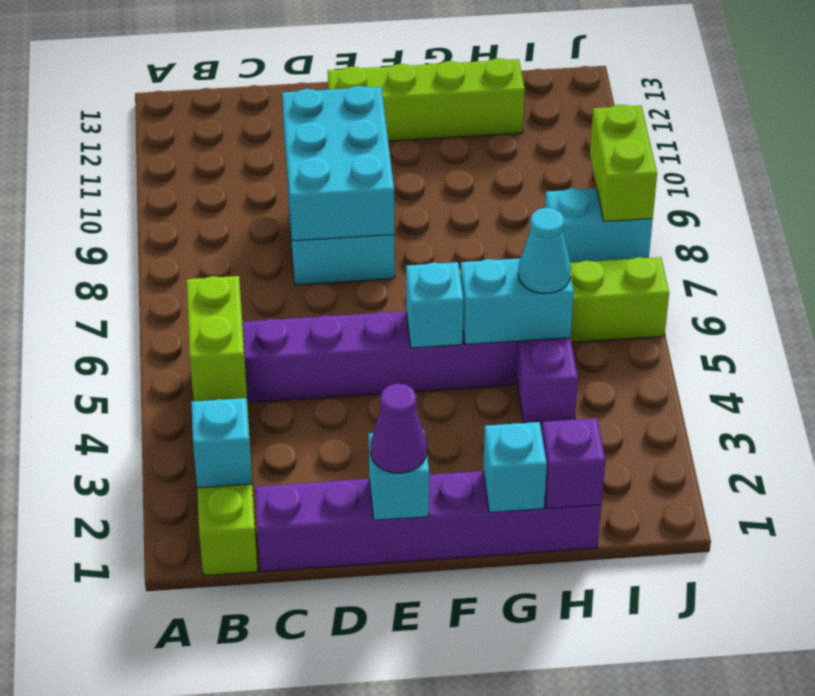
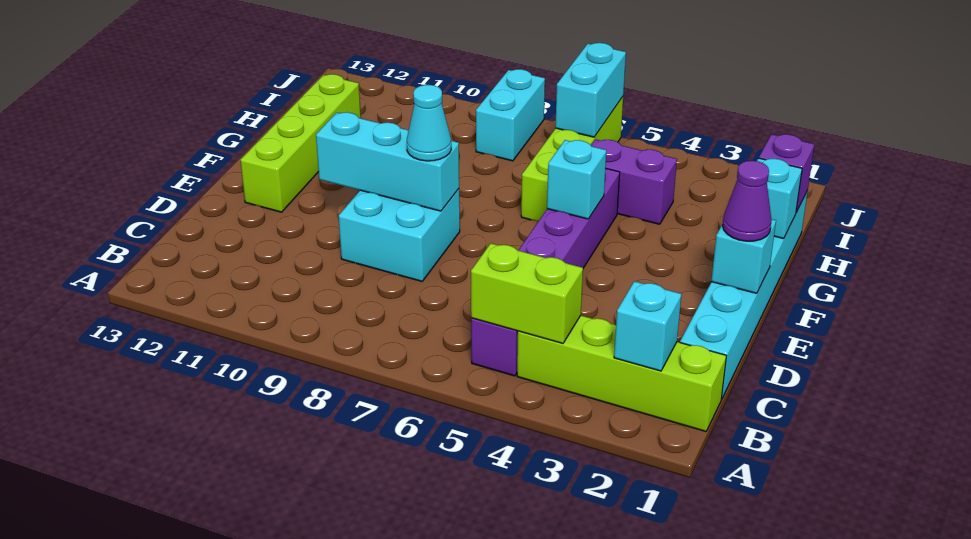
purple 1x6 brick [255,471,601,572] -> cyan 1x6 brick [680,191,808,399]
cyan 2x3 brick [282,86,394,241] -> cyan 1x3 brick [316,112,459,211]
cyan 1x2 brick [460,258,574,344] -> cyan 1x2 brick moved to [555,43,626,137]
cyan 1x1 cone [518,208,571,294] -> cyan 1x1 cone moved to [407,85,451,161]
lime 1x2 brick [590,104,657,222] -> none

